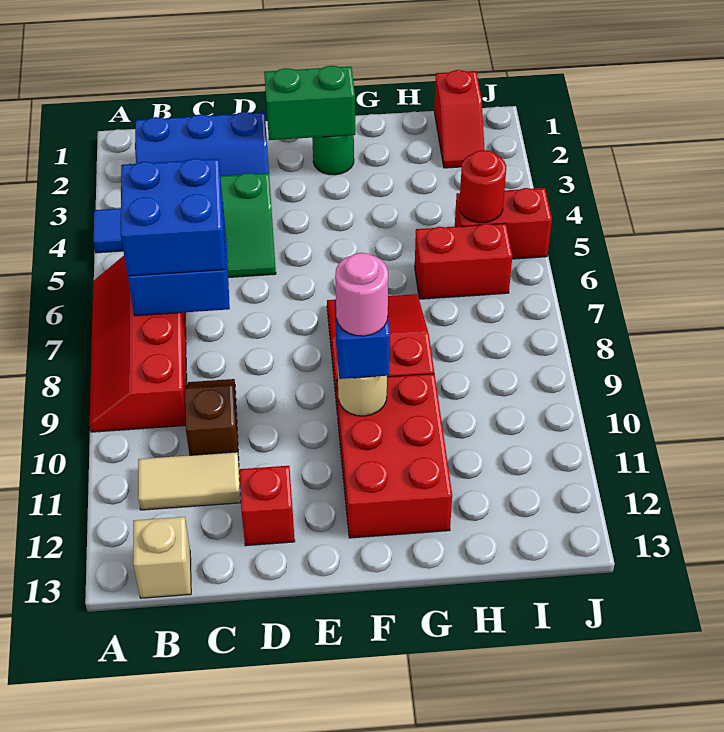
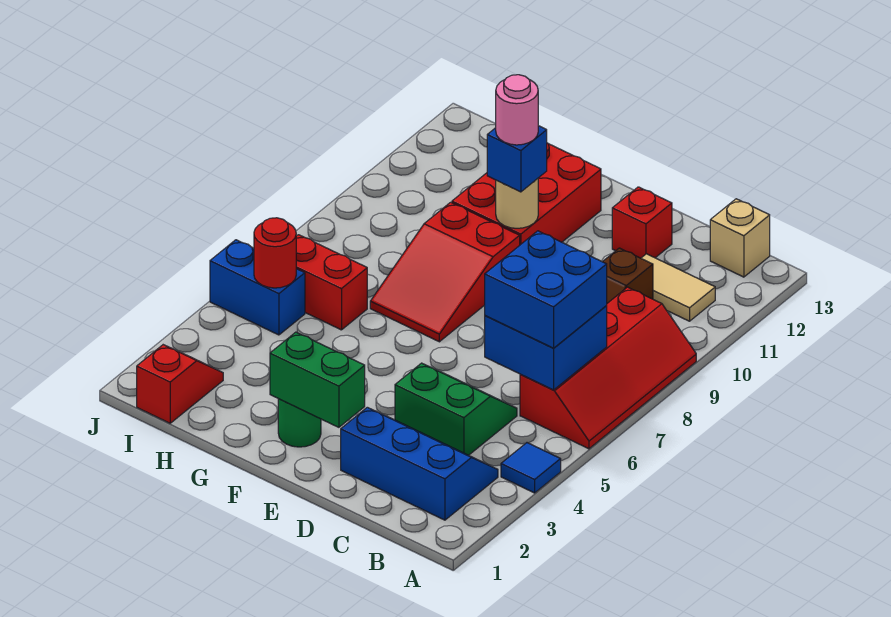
red 1x2 brick [455,188,552,259] -> blue 1x2 brick [210,240,305,335]

